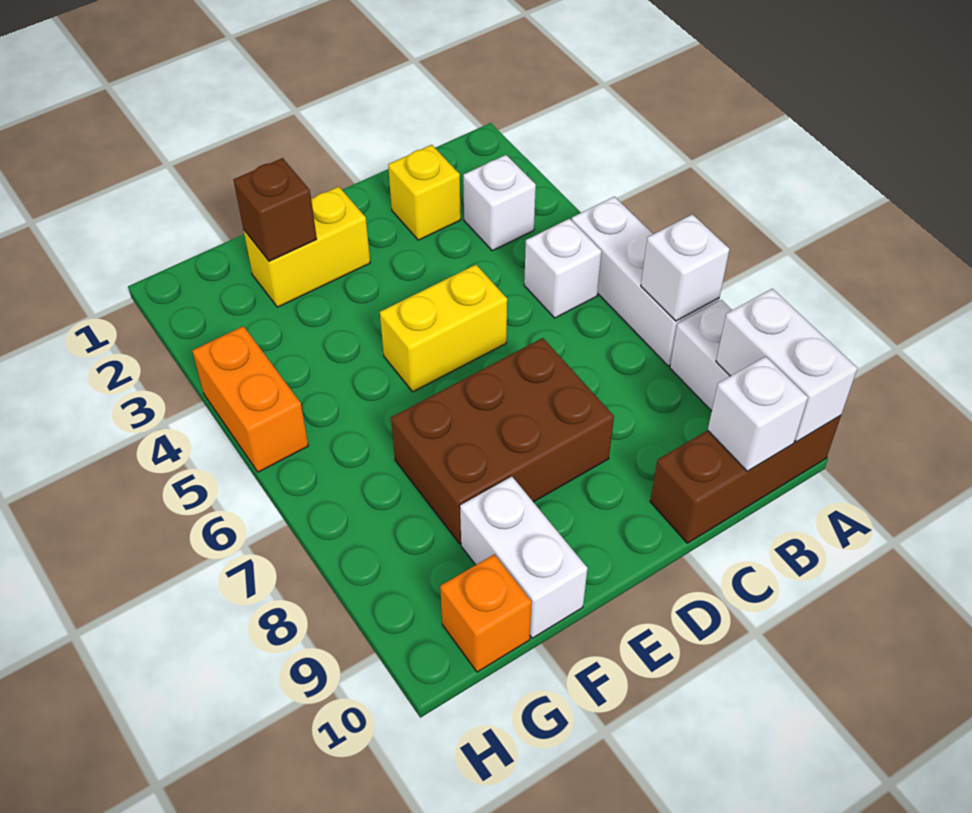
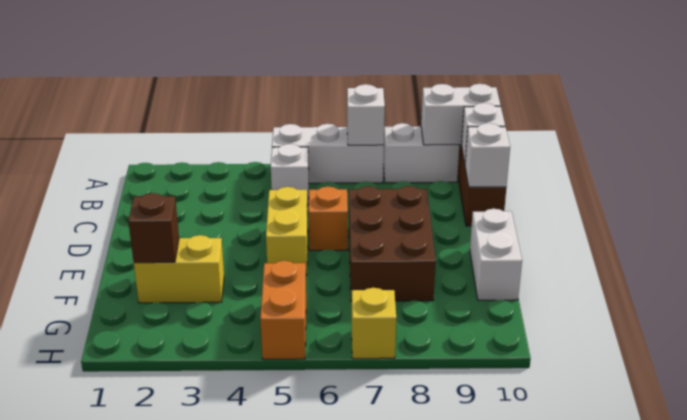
white 1x1 brick [463,155,536,251] -> white 1x1 brick moved to [465,123,510,187]
yellow 1x1 brick [388,145,461,240] -> yellow 1x1 brick moved to [352,288,396,359]
yellow 1x2 brick [244,187,370,307] -> yellow 1x2 brick turned to [134,235,224,303]
white 1x2 brick [460,477,588,638] -> white 1x2 brick turned to [470,209,522,300]
orange 1x1 brick [440,554,532,672] -> orange 1x1 brick moved to [309,187,348,251]
orange 1x2 brick [192,326,308,472] -> orange 1x2 brick turned to [260,261,306,359]

